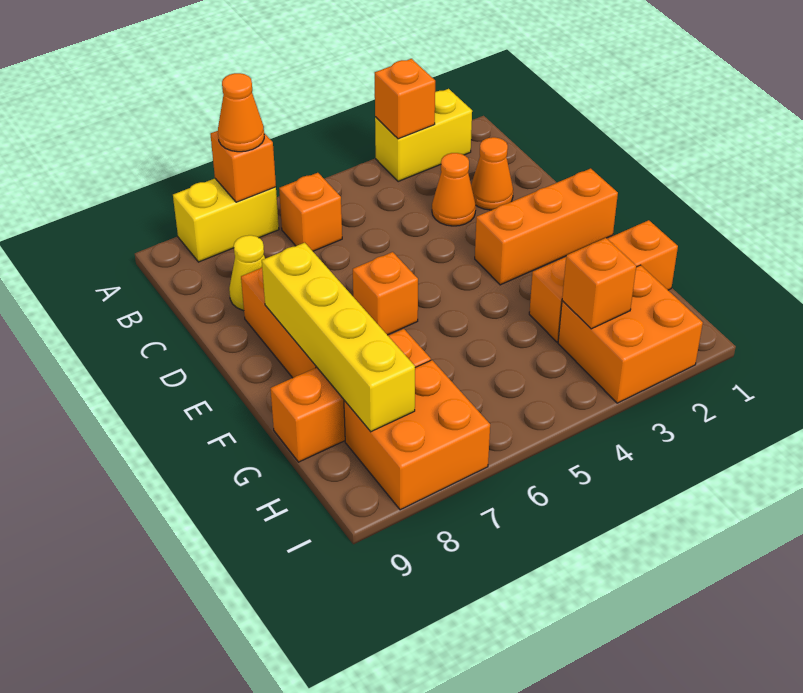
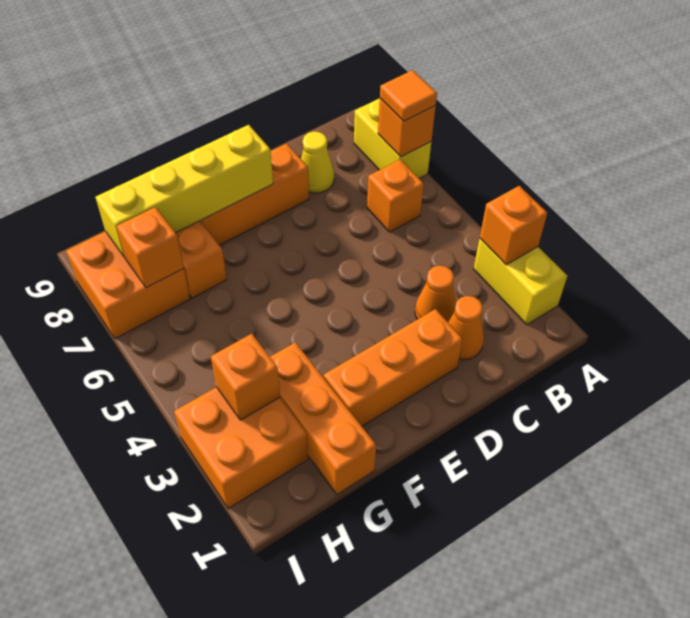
orange 1x1 cone [218,73,264,152] -> orange 1x1 tile [380,70,437,121]
orange 1x3 brick [475,168,618,285] -> orange 1x3 brick turned to [324,309,463,426]
orange 1x1 brick [353,252,418,335] -> orange 1x1 brick moved to [117,207,184,288]

